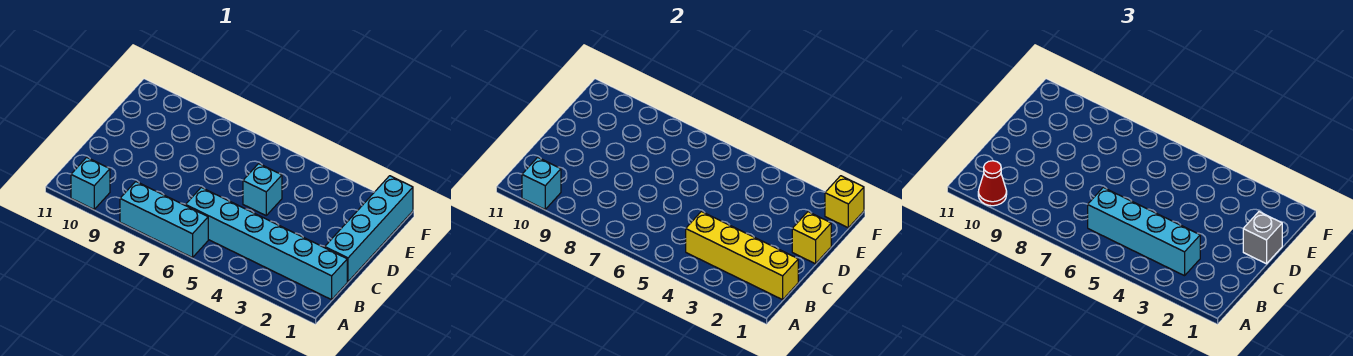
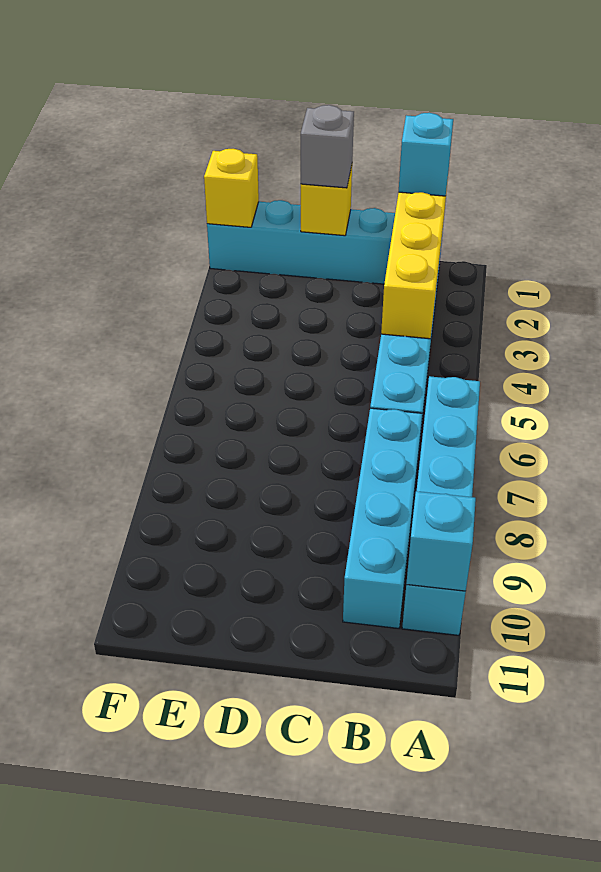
red 1x1 cone [978,161,1007,206] -> none
cyan 1x4 brick [1088,187,1200,276] -> cyan 1x4 brick moved to [343,408,422,628]
cyan 1x1 brick [243,164,282,215] -> cyan 1x1 brick moved to [399,113,453,196]

